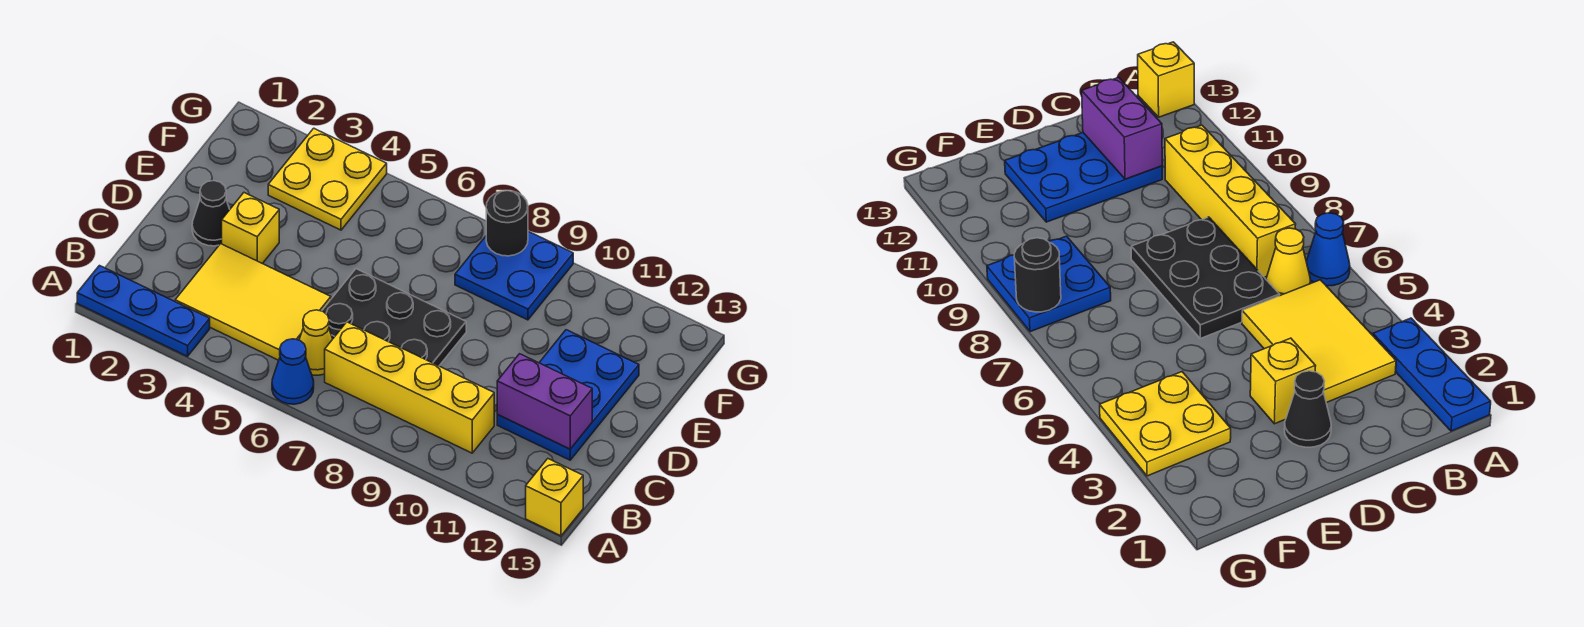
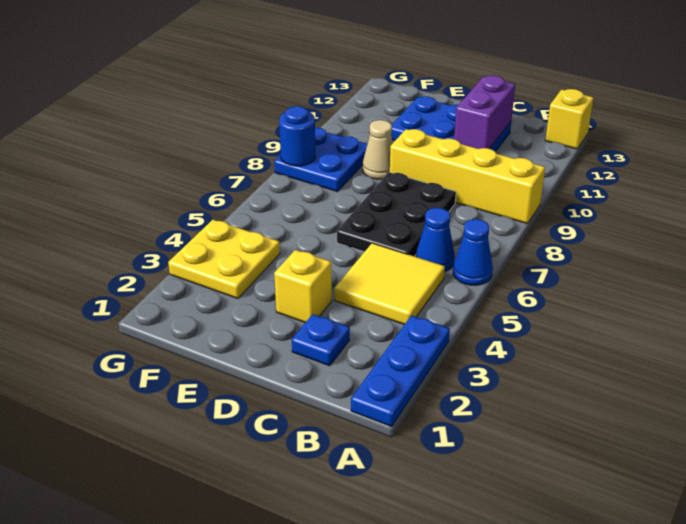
yellow 2x3 tile [175,244,331,360] -> yellow 2x2 tile [334,243,445,325]
yellow 1x1 cone [299,310,332,375] -> blue 1x1 cone [416,208,455,272]
yellow 1x4 brick [325,322,494,453] -> yellow 1x4 brick turned to [390,129,545,224]
none -> blue 1x1 plate [292,314,350,366]
black 1x1 cone [192,181,230,246] -> none
none -> tan 1x1 cone [363,120,393,179]
black 1x1 round brick [486,191,528,256] -> blue 1x1 round brick [279,106,315,166]

